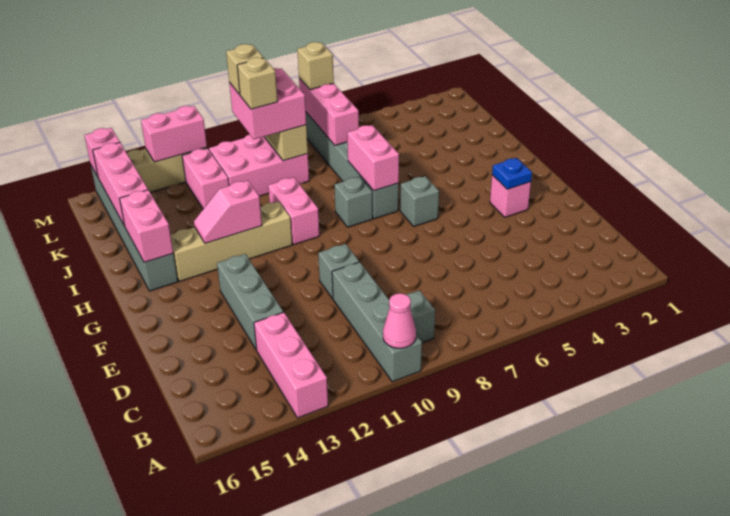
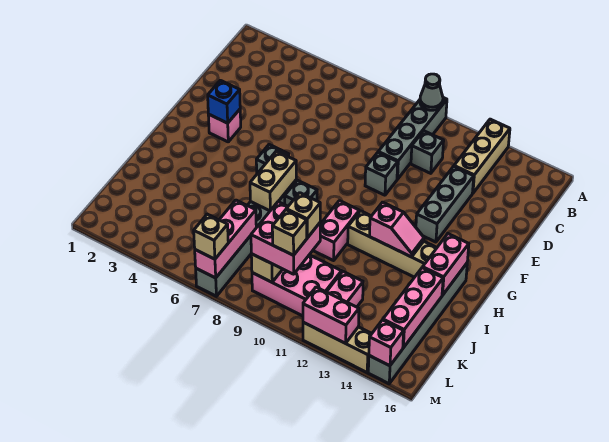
pink 1x1 cone [383,293,416,348] -> grey 1x1 cone [420,74,443,110]
pink 1x3 brick [254,312,328,418] -> tan 1x3 brick [454,119,510,193]
grey 1x1 brick [407,290,435,343] -> grey 1x1 brick moved to [411,131,444,173]
blue 1x1 plate [492,158,532,189] -> blue 1x1 brick [208,80,240,123]
pink 1x2 brick [347,125,399,191] -> tan 1x2 brick [250,151,296,211]

